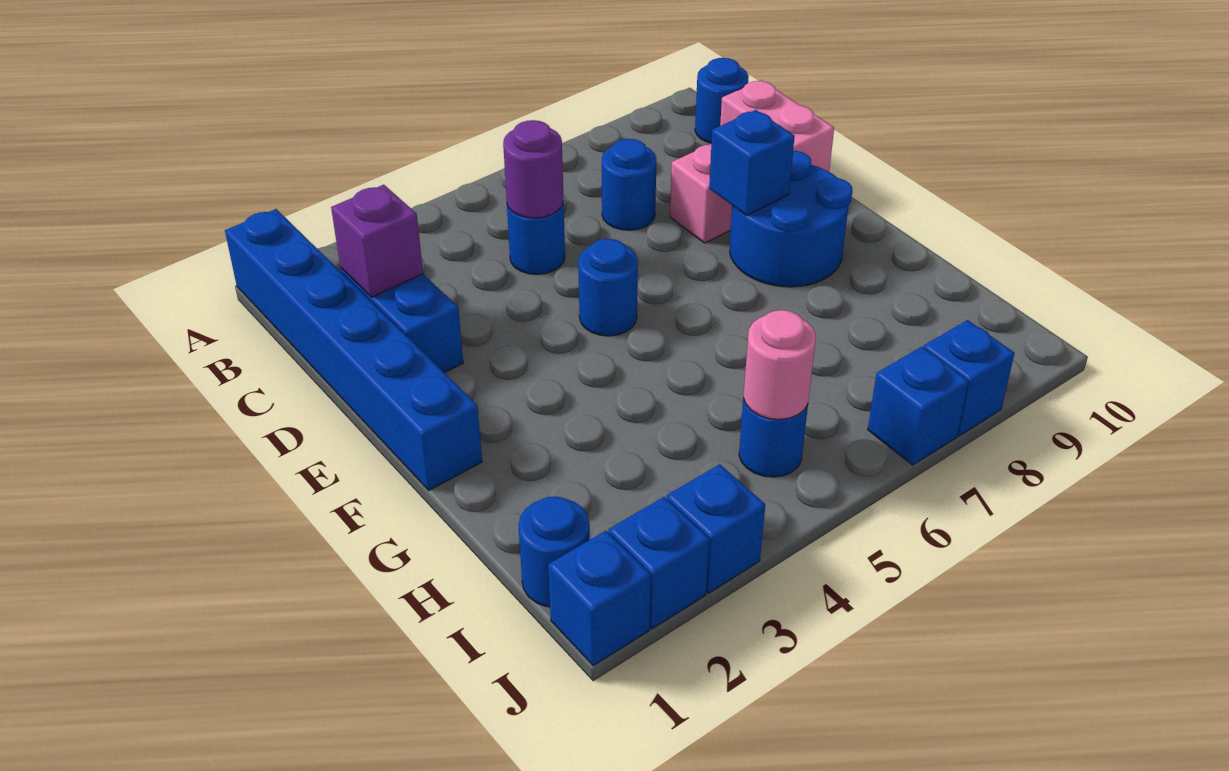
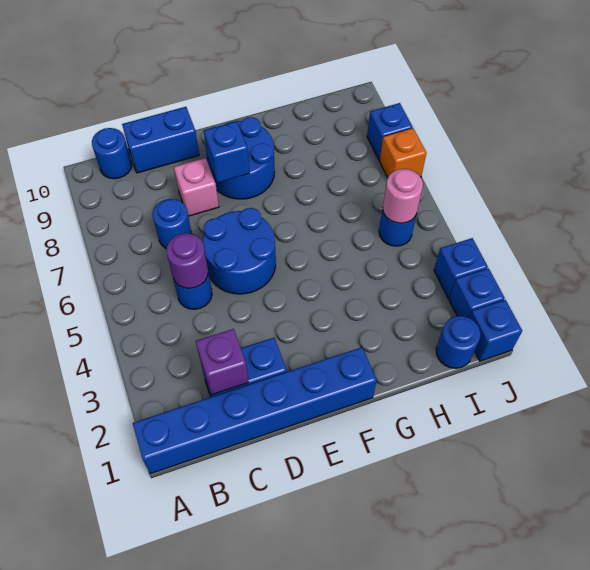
pink 1x2 brick [720,80,834,172] -> blue 1x2 brick [122,107,199,173]
blue 1x1 round brick [578,239,638,336] -> blue 2x2 round brick [202,208,276,294]
blue 1x1 brick [868,347,969,465] -> orange 1x1 brick [380,128,426,178]

